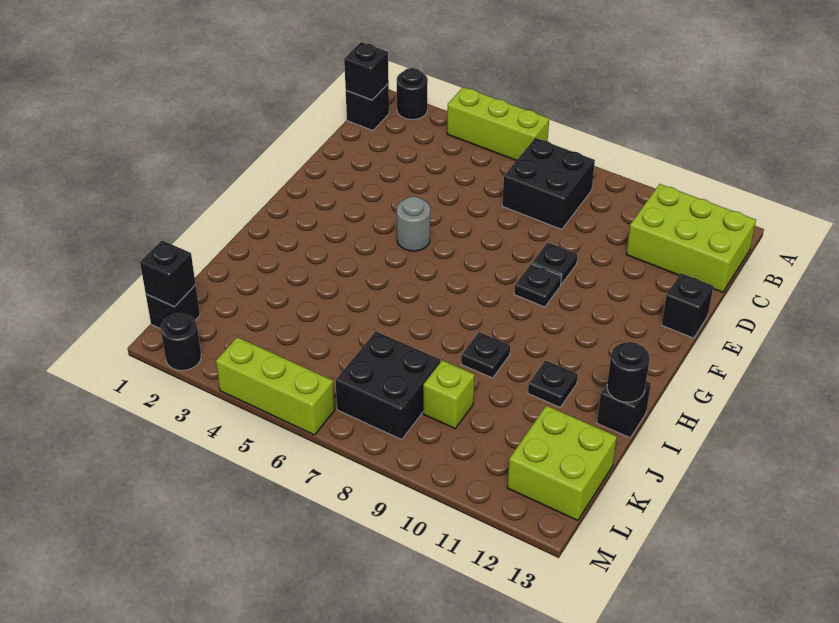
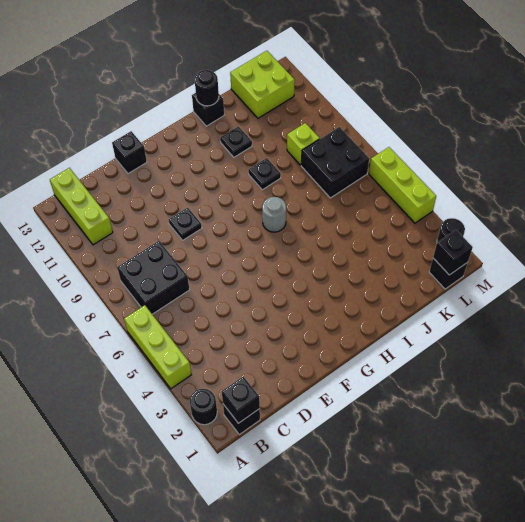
lime 2x3 brick [626,184,756,292] -> lime 1x3 brick [50,168,113,245]
grey 1x1 round brick [397,196,430,251] -> grey 1x1 round brick moved to [262,197,286,232]
black 1x1 plate [514,264,561,307] -> none

